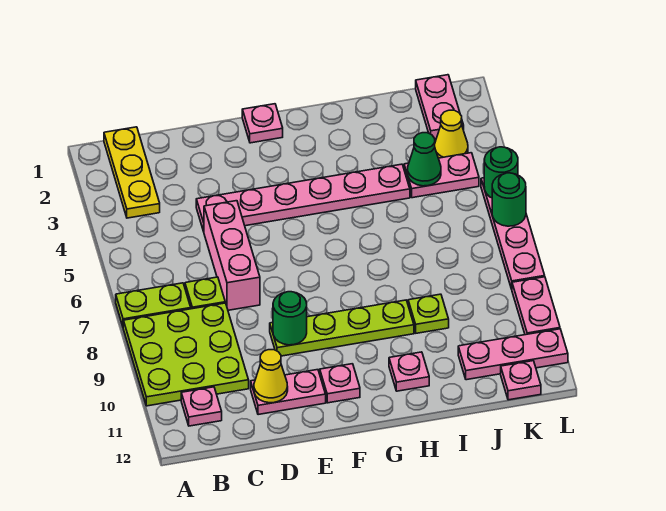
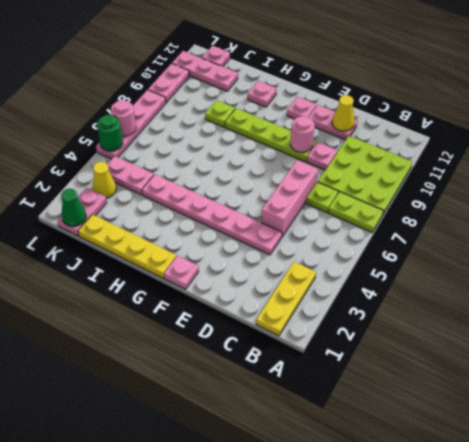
pink 1x1 plate [181,387,222,426] -> pink 1x1 plate moved to [307,142,337,170]
green 1x1 round brick [273,292,307,345] -> pink 1x1 round brick [290,116,315,152]
none -> yellow 1x4 plate [78,214,176,278]
green 1x1 cone [408,133,441,186] -> green 1x1 cone moved to [61,189,86,226]
green 1x1 round brick [492,173,526,226] -> pink 1x1 round brick [111,100,136,136]

